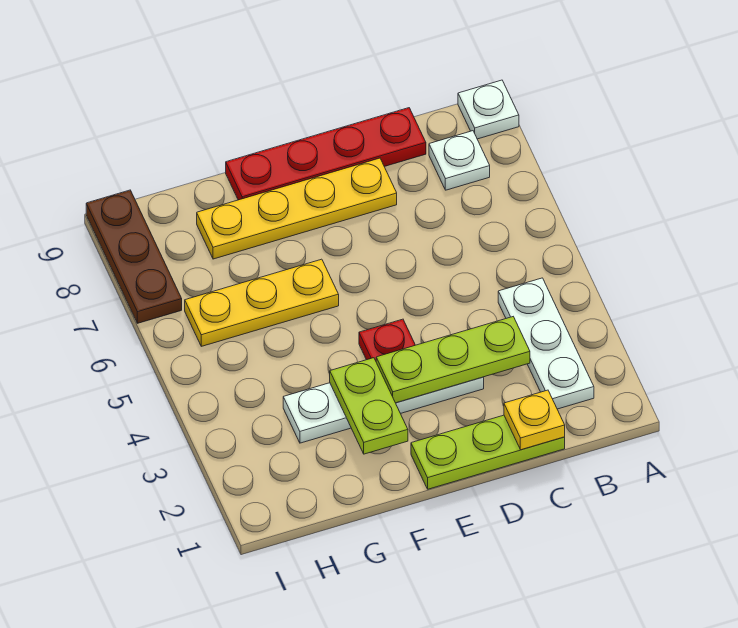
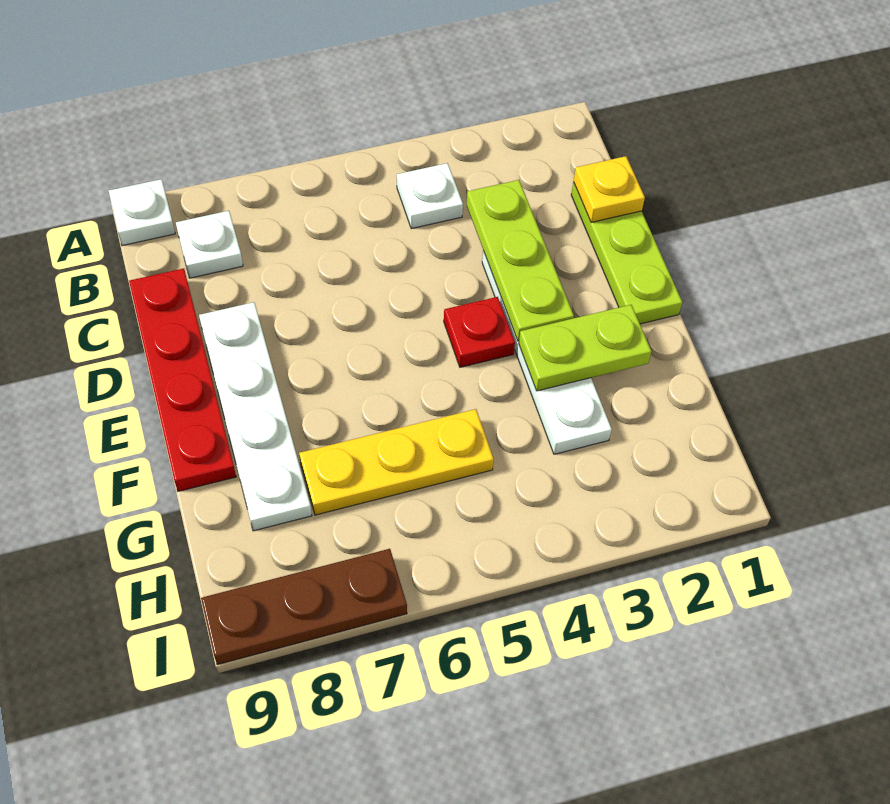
white 1x3 plate [498,278,594,409] -> white 1x1 plate [397,163,463,229]
yellow 1x4 plate [197,158,397,259] -> white 1x4 plate [199,302,312,531]
yellow 1x3 plate [185,259,339,346] -> yellow 1x3 plate turned to [299,409,494,515]

